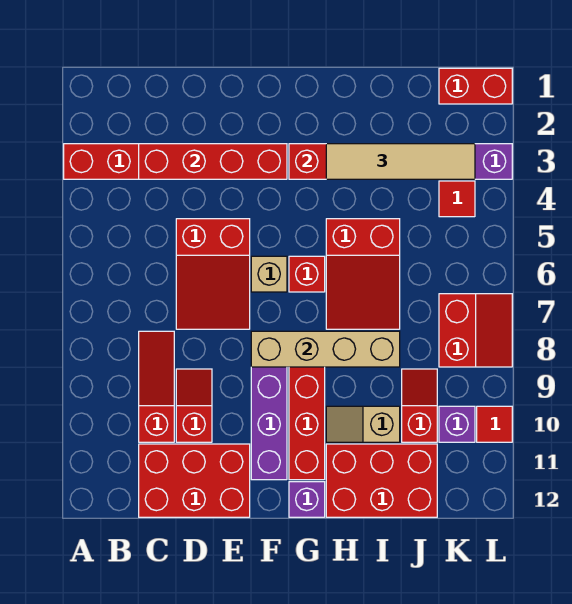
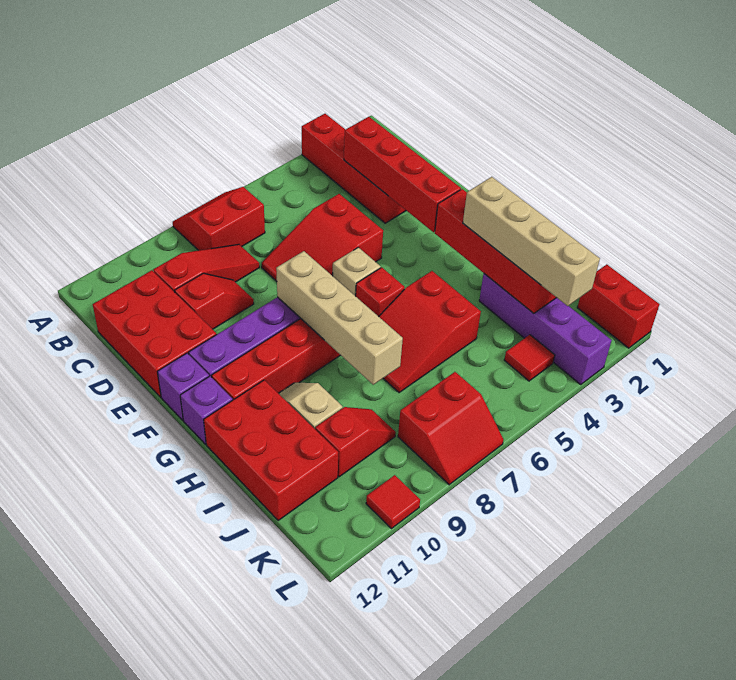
none -> red 2x2 slope [173,187,265,250]
tan 1x4 tile [326,144,475,179] -> tan 1x4 brick [463,177,600,306]
purple 1x1 brick [439,406,475,442] -> purple 1x1 brick moved to [157,353,209,420]

